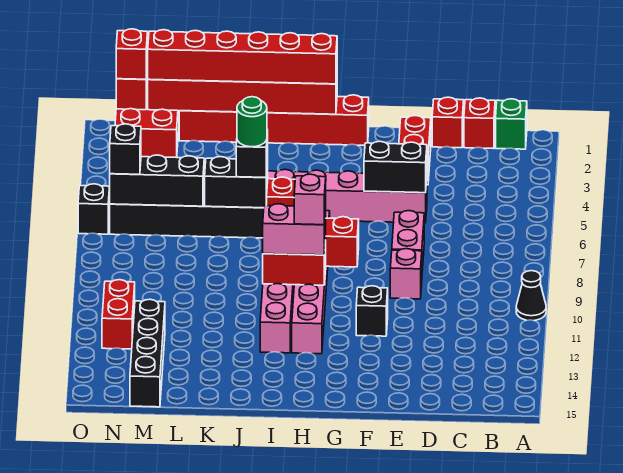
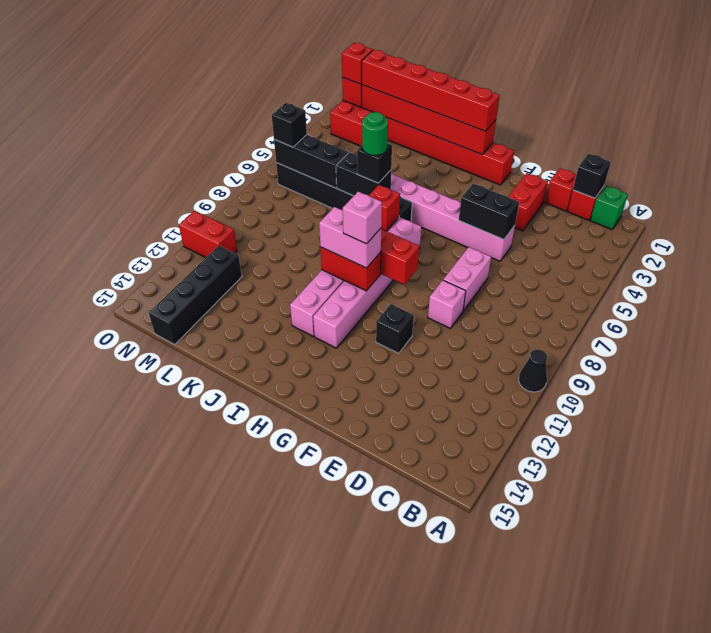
red 1x2 brick [102,280,135,349] -> red 1x2 brick turned to [179,211,237,257]
black 1x1 brick [78,184,110,234] -> black 1x1 brick moved to [573,153,611,198]

